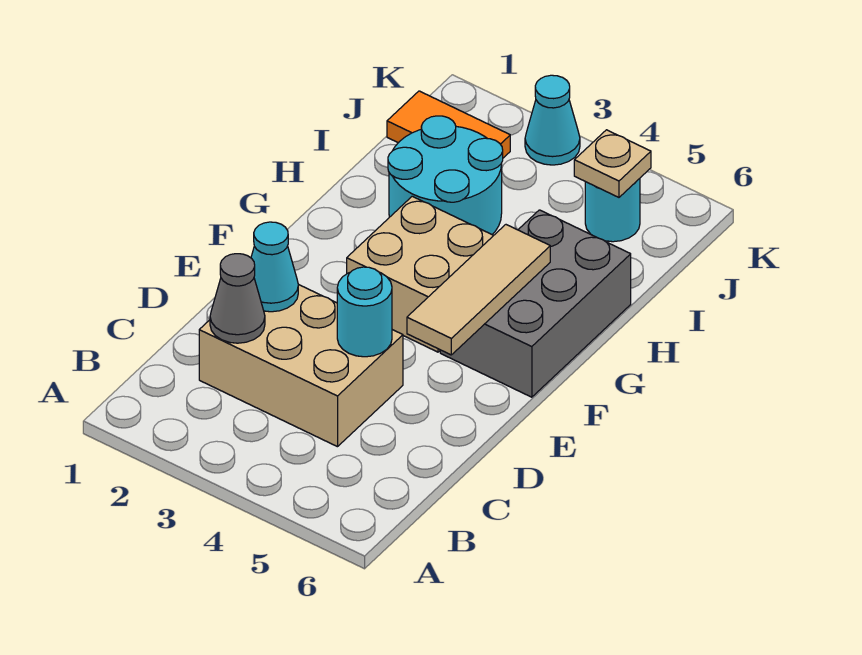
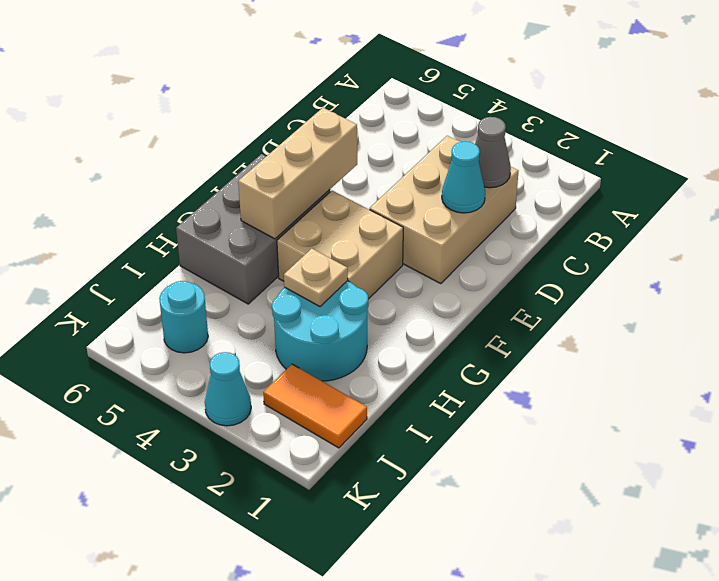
tan 2x3 brick [199,284,403,447] -> tan 2x3 brick turned to [370,136,518,284]
cyan 1x1 round brick [337,267,392,357] -> none
tan 1x3 tile [407,225,550,355] -> tan 1x3 brick [238,108,357,239]
tan 1x1 plate [574,130,651,197] -> tan 1x1 plate moved to [284,249,348,307]

